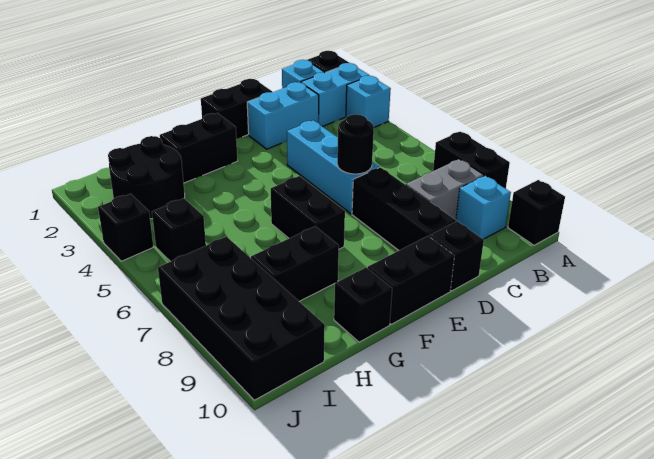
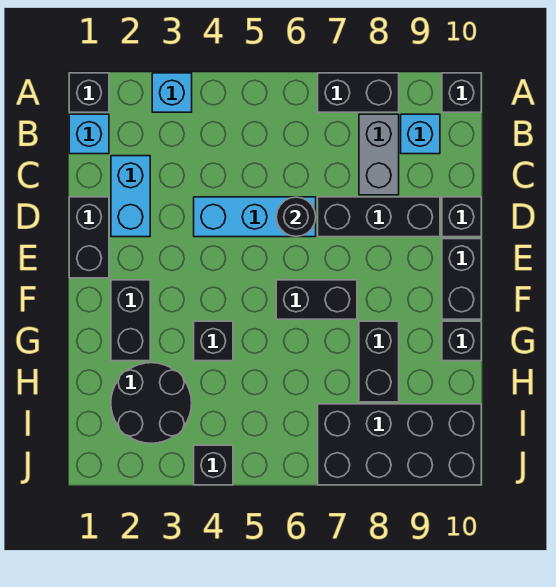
cyan 1x2 brick [301,63,370,127] -> none
black 1x1 brick [152,198,206,262] -> black 1x1 brick moved to [194,321,233,361]

